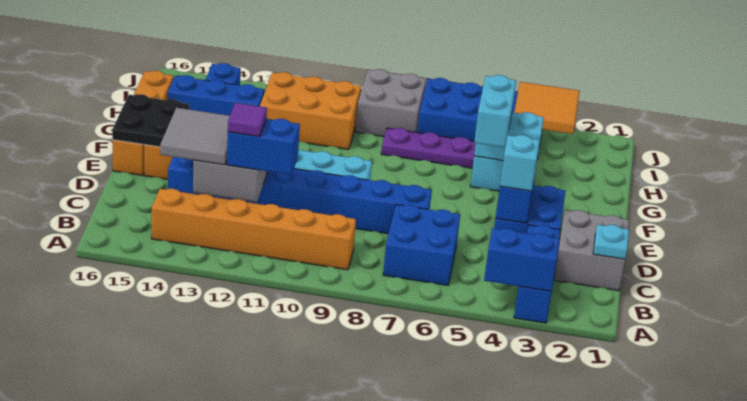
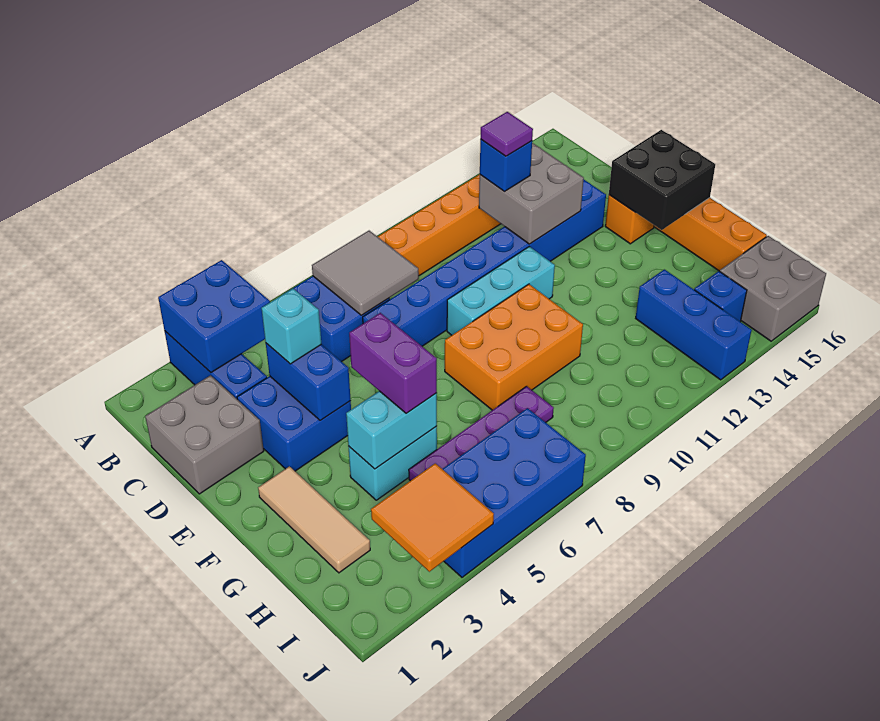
blue 1x2 brick [484,228,560,291] -> blue 2x2 brick [158,260,270,372]
cyan 1x1 plate [593,224,629,259] -> none
blue 1x2 brick [227,119,300,175] -> blue 1x1 brick [480,139,532,191]
grey 2x2 tile [160,108,230,165] -> grey 2x2 tile moved to [312,231,419,315]
black 2x2 plate [112,94,189,147] -> black 2x2 brick [609,130,715,230]
none -> tan 1x3 tile [258,466,370,573]
cyan 1x2 brick [474,75,516,147] -> purple 1x2 brick [349,313,437,413]
orange 2x3 brick [260,72,361,150] -> orange 2x3 brick moved to [445,284,583,410]
blue 1x3 brick [168,75,264,116] -> blue 1x3 brick turned to [636,269,752,380]
grey 2x2 brick [356,69,426,137] -> grey 2x2 brick moved to [720,236,826,341]

